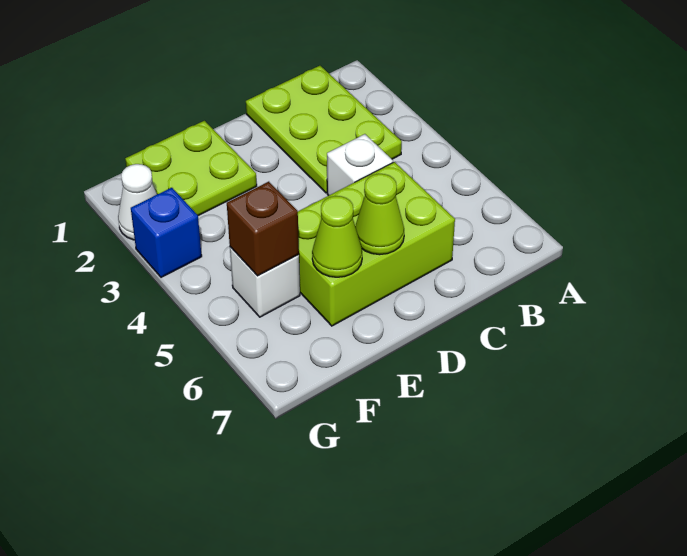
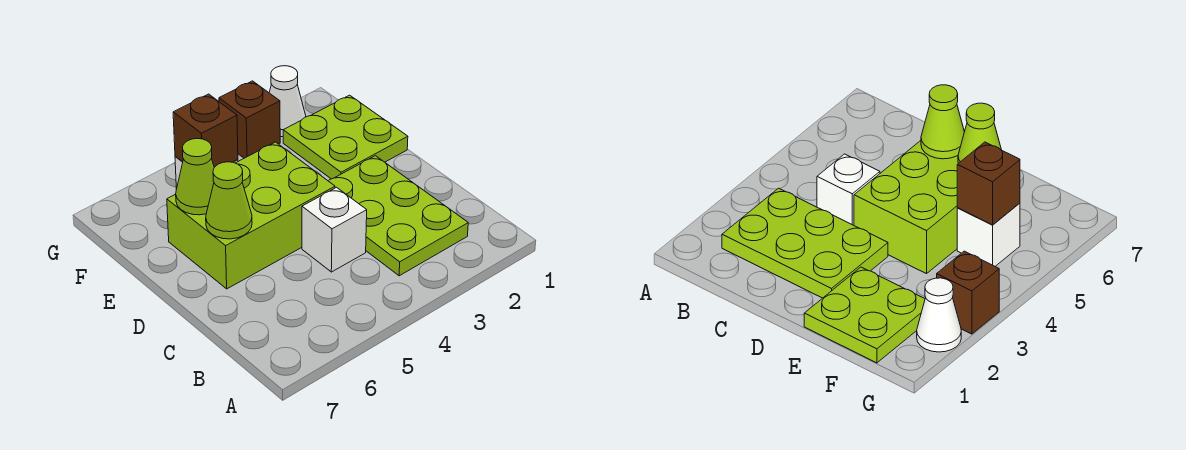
lime 2x3 plate [246,66,402,193] -> lime 2x3 plate turned to [329,156,468,276]
lime 2x3 brick [298,162,455,326] -> lime 2x3 brick turned to [167,142,335,289]
blue 1x1 brick [131,188,202,277] -> brown 1x1 brick [219,81,280,158]

